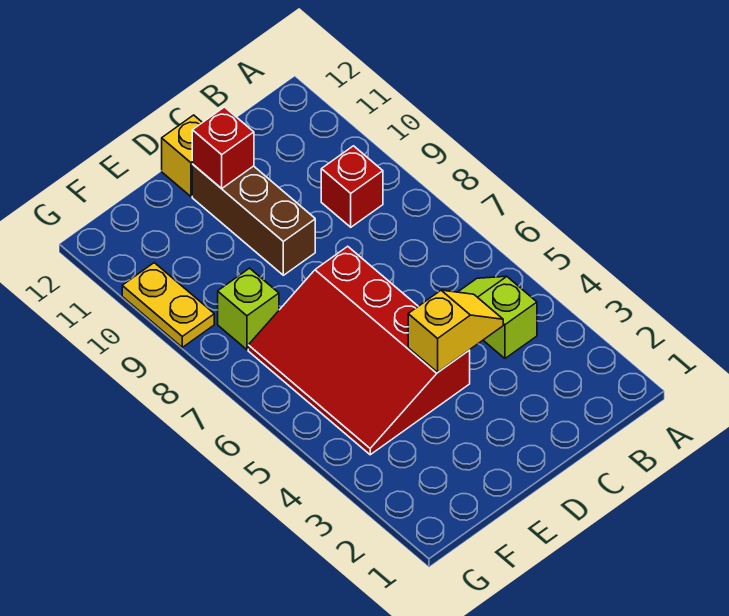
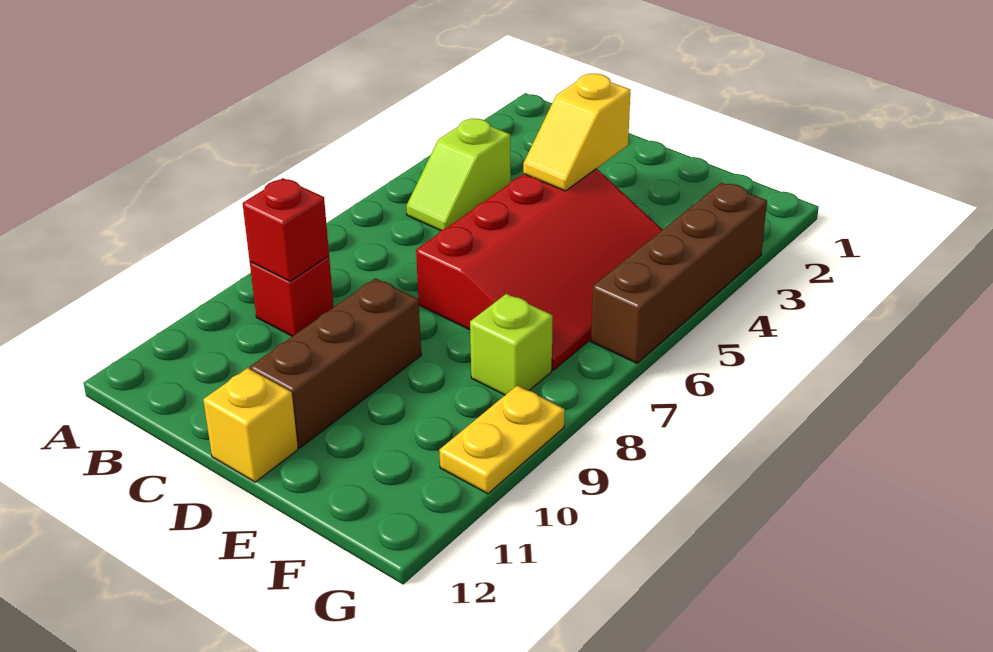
yellow 1x2 slope [408,290,503,372] -> yellow 1x2 slope turned to [523,74,630,191]
red 1x1 brick [192,107,254,189] -> red 1x1 brick moved to [243,178,329,282]
none -> brown 1x4 brick [591,183,767,363]

